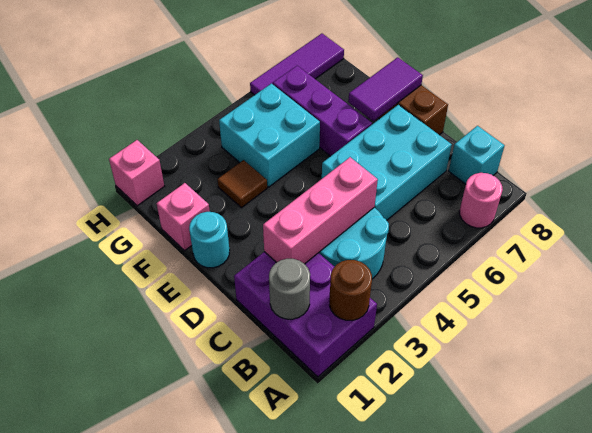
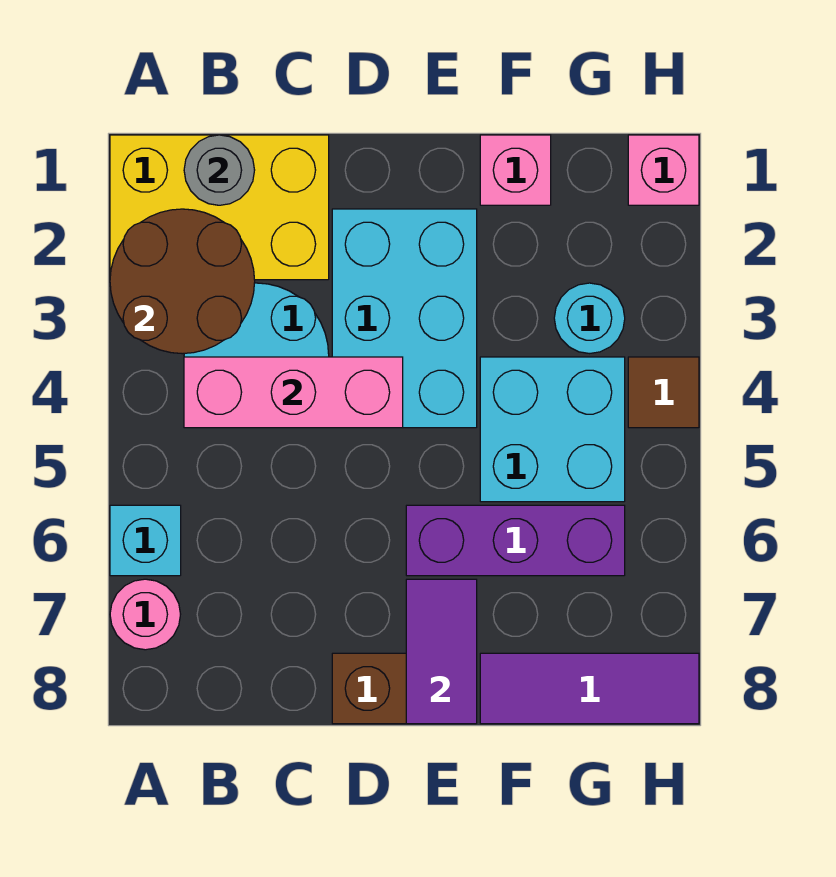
purple 2x3 brick [234,252,377,377] -> yellow 2x3 brick [110,135,329,280]
brown 1x1 round brick [329,260,372,320] -> brown 2x2 round brick [110,209,255,354]
cyan 1x1 brick [449,126,505,184] -> cyan 1x1 brick moved to [110,505,181,576]
pink 1x3 brick [263,157,378,264] -> pink 1x3 brick turned to [184,357,403,428]
cyan 2x3 brick [322,105,452,220] -> cyan 2x3 brick moved to [332,209,477,428]
cyan 1x1 round brick [189,212,230,268] -> cyan 1x1 round brick moved to [554,283,625,354]
brown 1x1 tile [217,160,267,208] -> brown 1x1 tile moved to [628,357,699,428]
purple 1x3 tile [250,34,344,95] -> purple 1x3 tile turned to [480,653,699,724]

